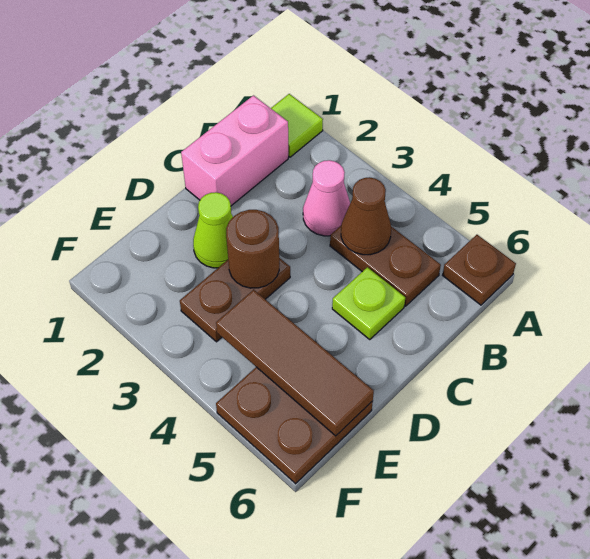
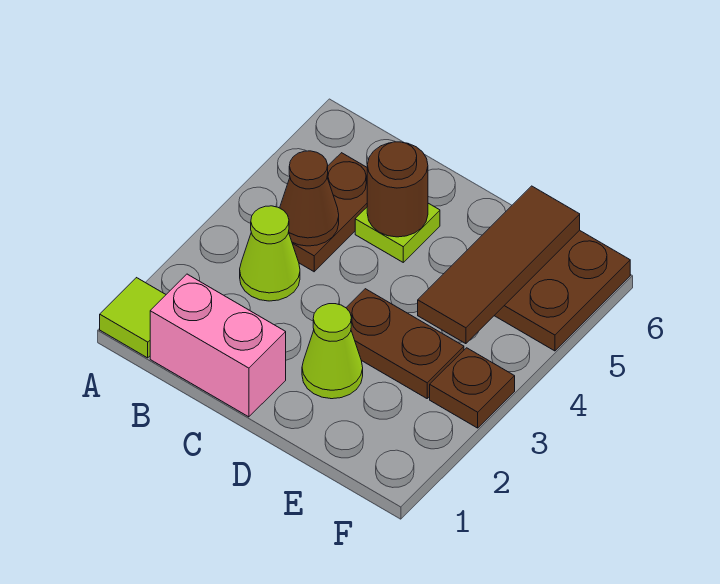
brown 1x1 plate [443,235,516,305] -> brown 1x1 plate moved to [430,348,515,428]
pink 1x1 cone [303,160,350,236] -> lime 1x1 cone [240,206,300,301]
brown 1x1 round brick [226,210,279,288] -> brown 1x1 round brick moved to [367,142,428,237]

